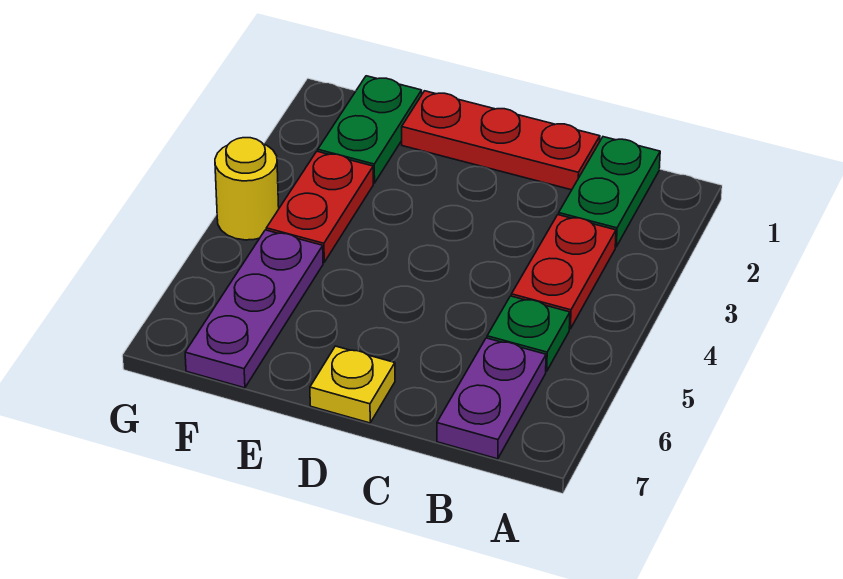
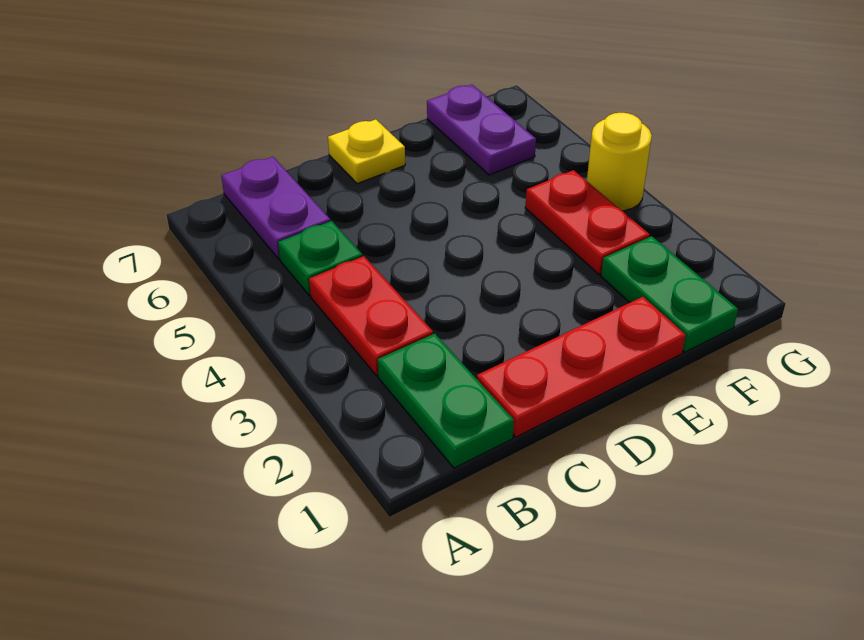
purple 1x3 plate [185,230,323,388] -> purple 1x2 plate [427,85,536,175]

